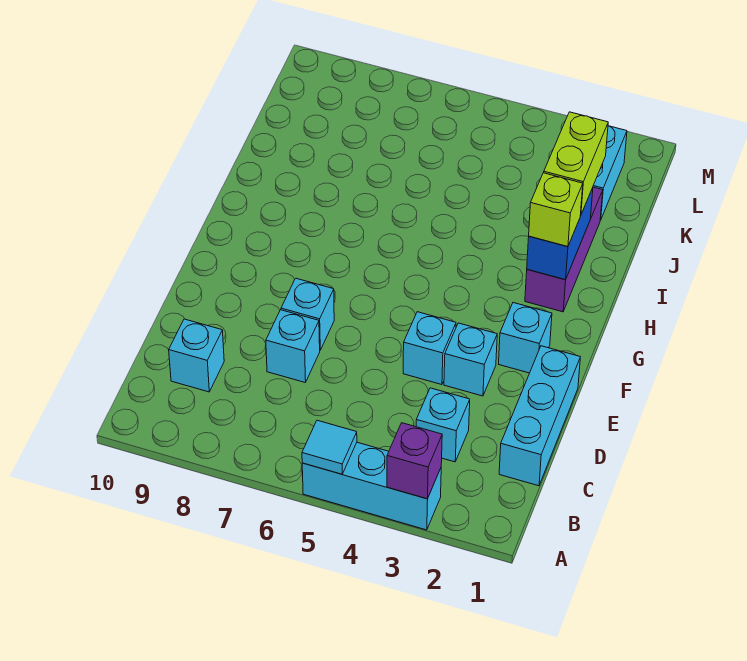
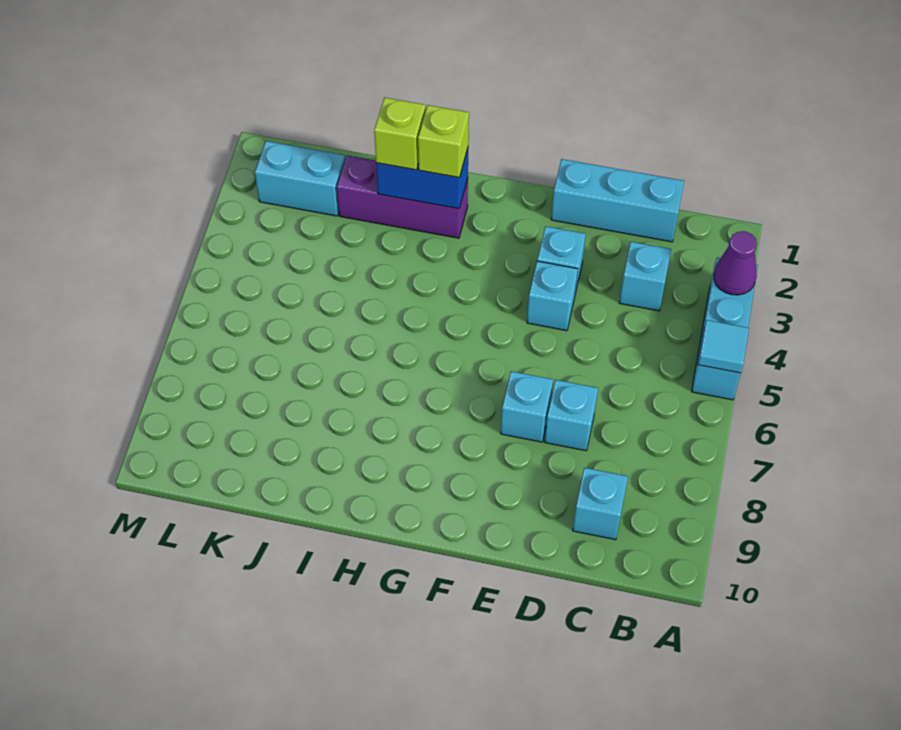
purple 1x1 brick [387,423,442,499] -> purple 1x1 cone [714,231,757,295]
cyan 1x1 brick [499,303,552,373] -> none
lime 1x2 brick [544,112,608,214] -> lime 1x1 brick [374,98,426,170]

